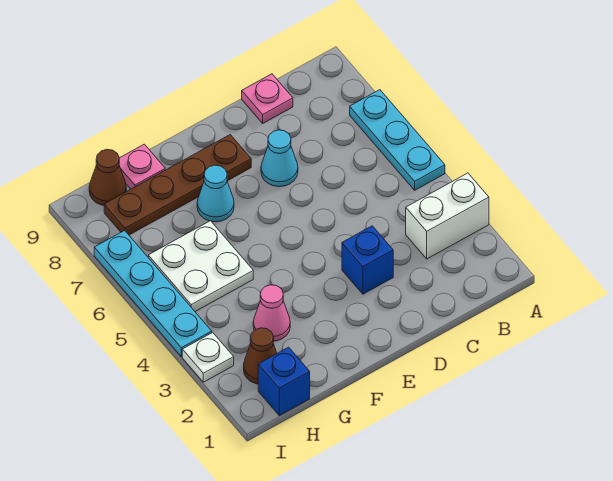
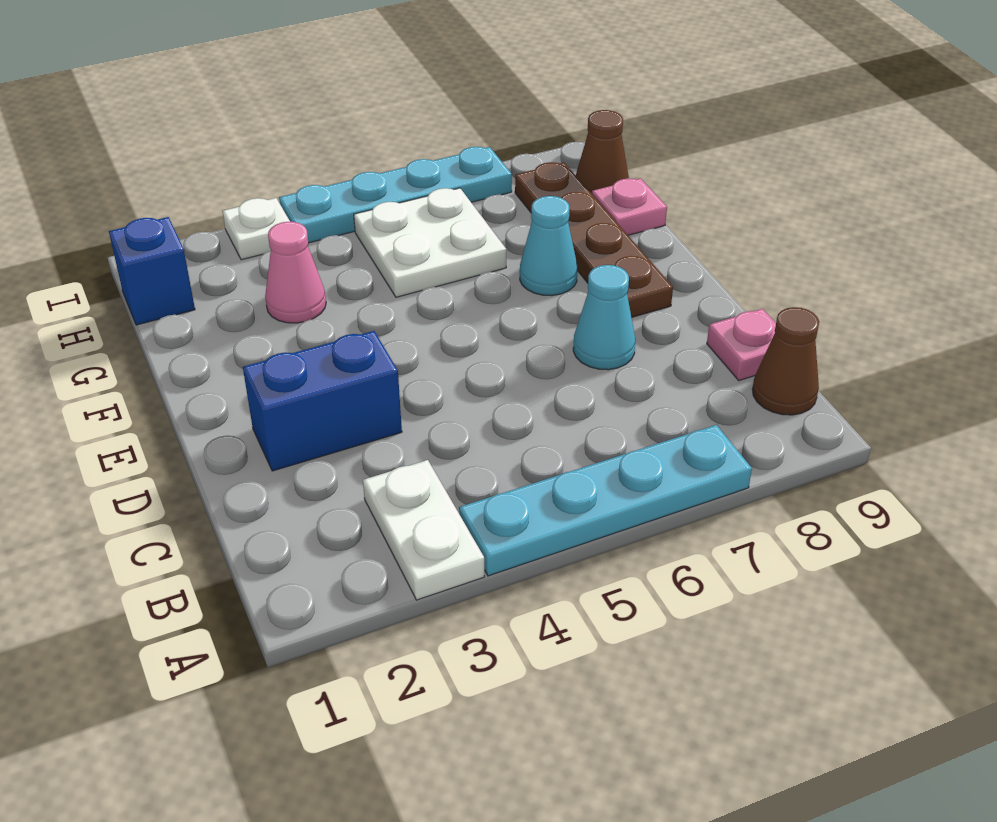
white 1x2 brick [406,173,489,259] -> white 1x2 plate [363,460,484,600]
cyan 1x3 plate [350,90,445,190] -> cyan 1x4 plate [459,425,752,576]
blue 1x1 brick [342,226,393,294] -> blue 1x2 brick [243,331,402,471]
brown 1x1 cone [244,328,277,384] -> brown 1x1 cone moved to [752,307,819,415]

